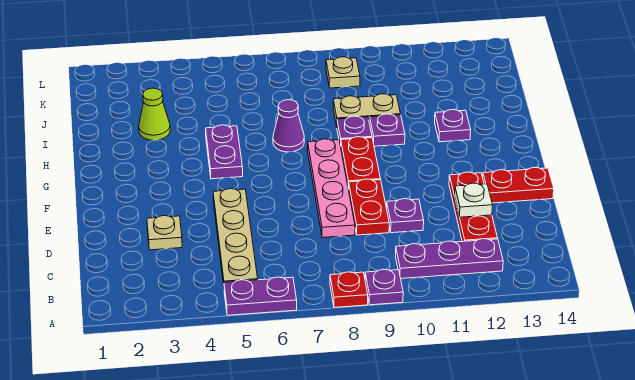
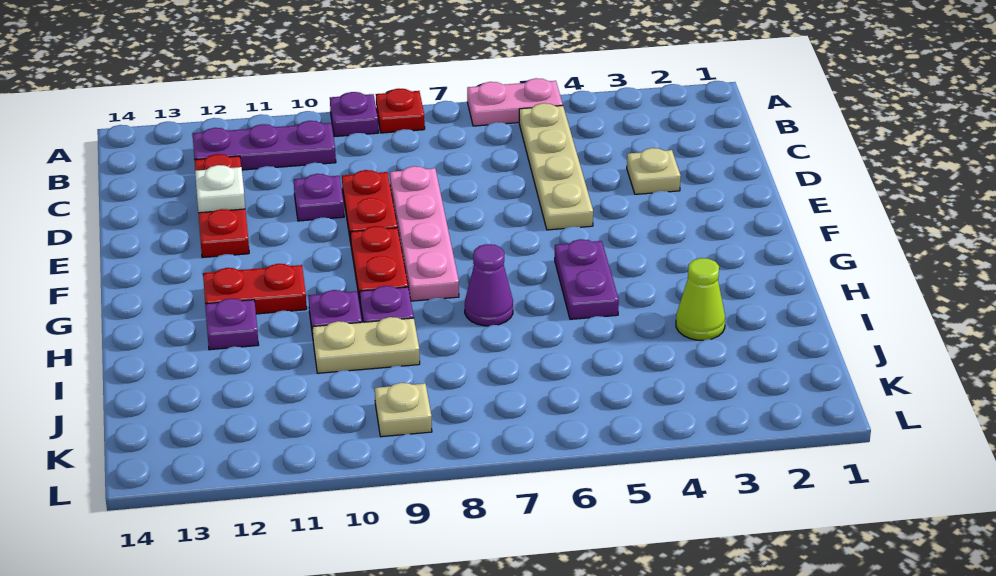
purple 1x2 plate [224,277,297,315] -> pink 1x2 plate [467,78,563,126]
red 1x2 plate [483,167,554,203] -> red 1x2 plate moved to [203,264,307,314]

